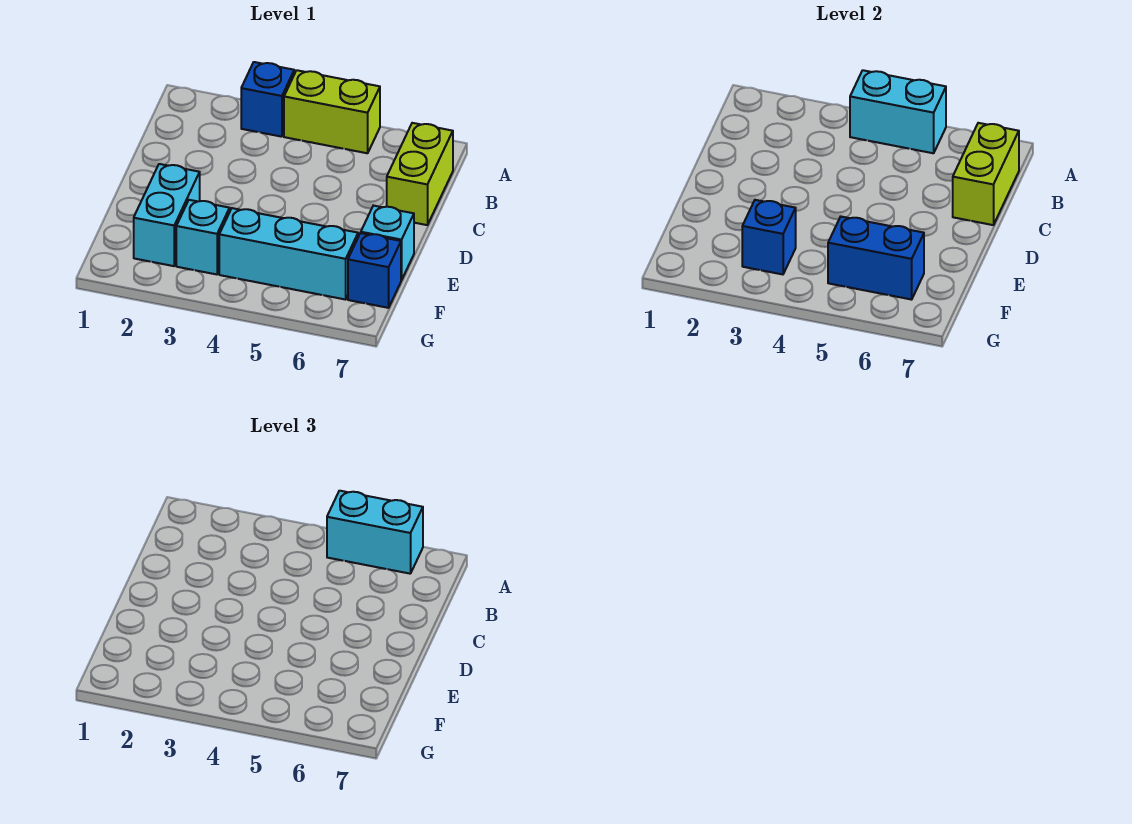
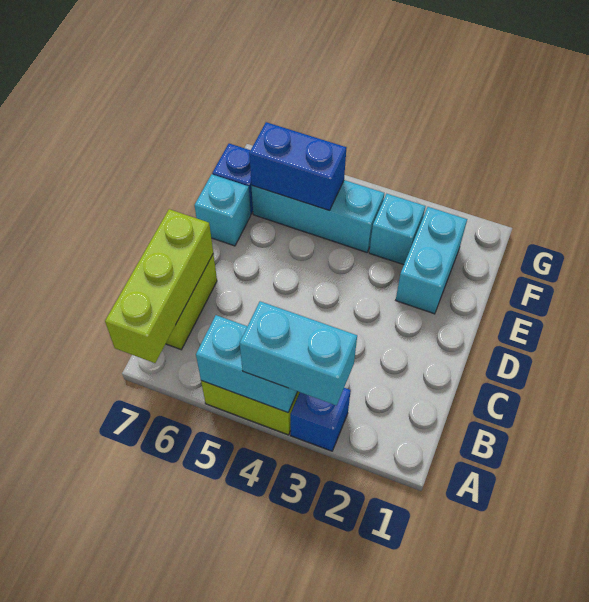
cyan 1x2 brick [327,491,423,574] -> cyan 1x2 brick moved to [240,301,357,405]
lime 1x2 brick [953,123,1019,225] -> lime 1x3 brick [105,209,213,363]
blue 1x1 brick [742,200,796,274] -> none

